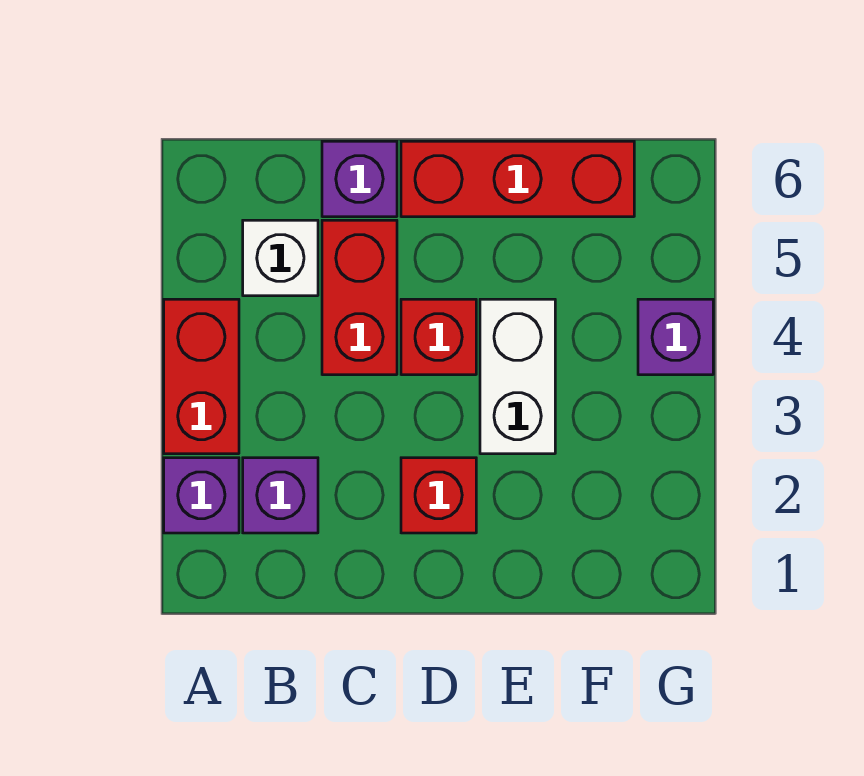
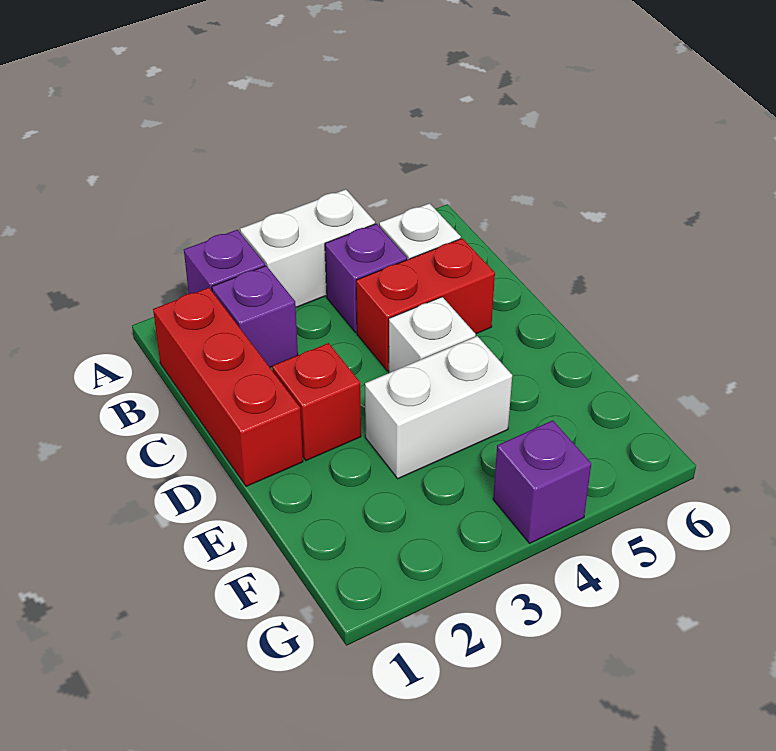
red 1x2 brick [164,299,239,454] -> white 1x2 brick [240,189,375,307]
purple 1x1 brick [322,141,397,217] -> purple 1x1 brick moved to [325,224,407,333]
red 1x1 brick [401,299,476,375] -> white 1x1 brick [389,297,476,373]
red 1x3 brick [401,141,634,217] -> red 1x3 brick moved to [153,288,303,487]

